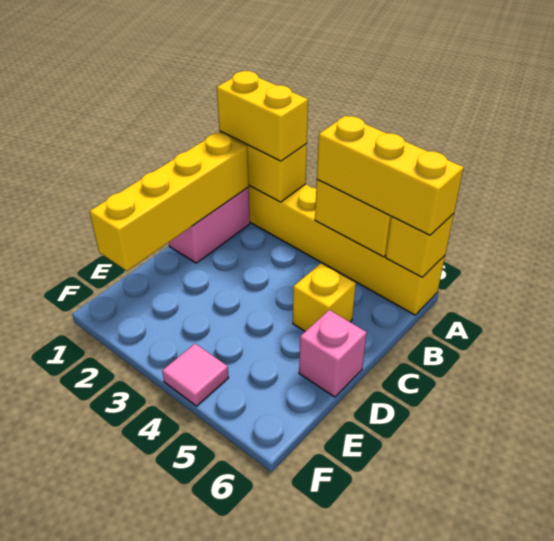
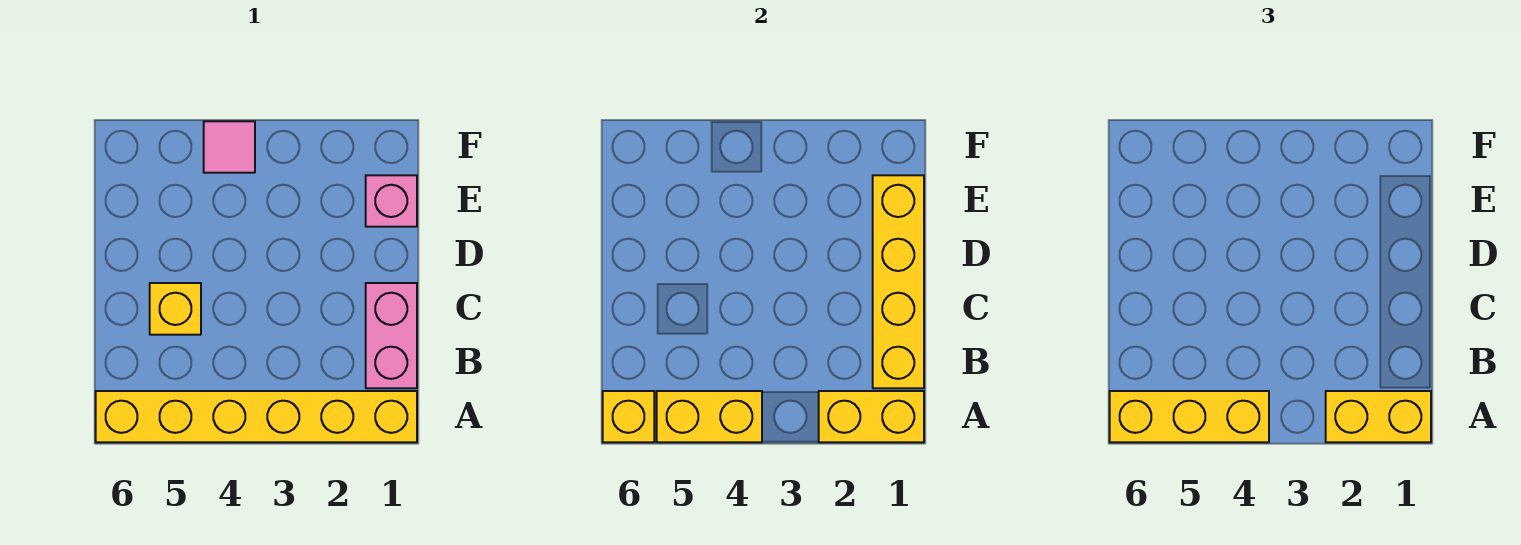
pink 1x1 brick [299,310,367,397] -> pink 1x1 brick moved to [366,175,417,227]

